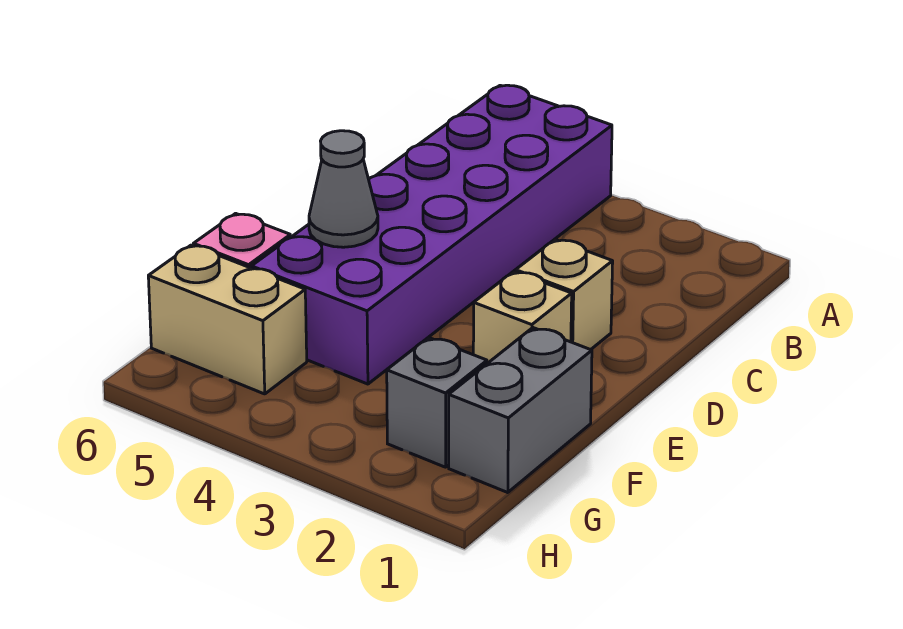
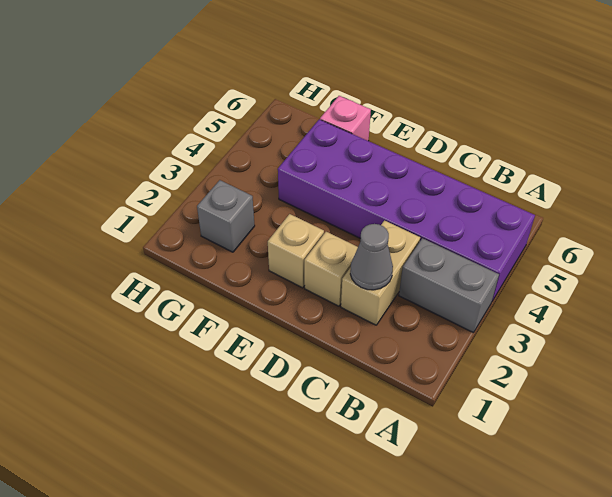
grey 1x1 cone [309,131,378,247] -> grey 1x1 cone moved to [350,224,393,290]
grey 1x2 brick [449,328,592,493] -> grey 1x2 brick moved to [399,238,499,333]
tan 1x2 brick [148,245,307,394] -> tan 1x2 brick moved to [341,221,420,325]

